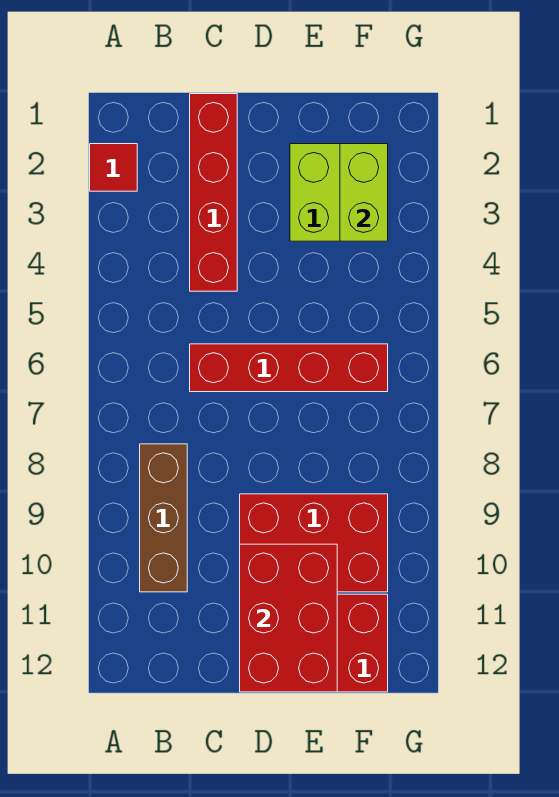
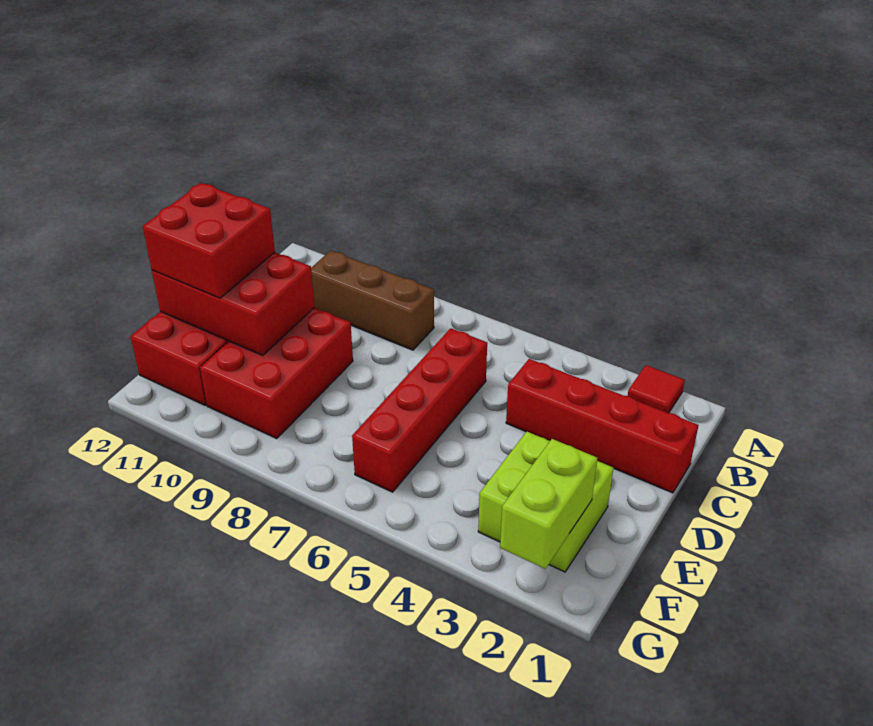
none -> red 2x2 brick [143,183,275,298]
lime 1x2 brick [340,144,388,241] -> lime 1x2 brick turned to [500,439,597,569]

